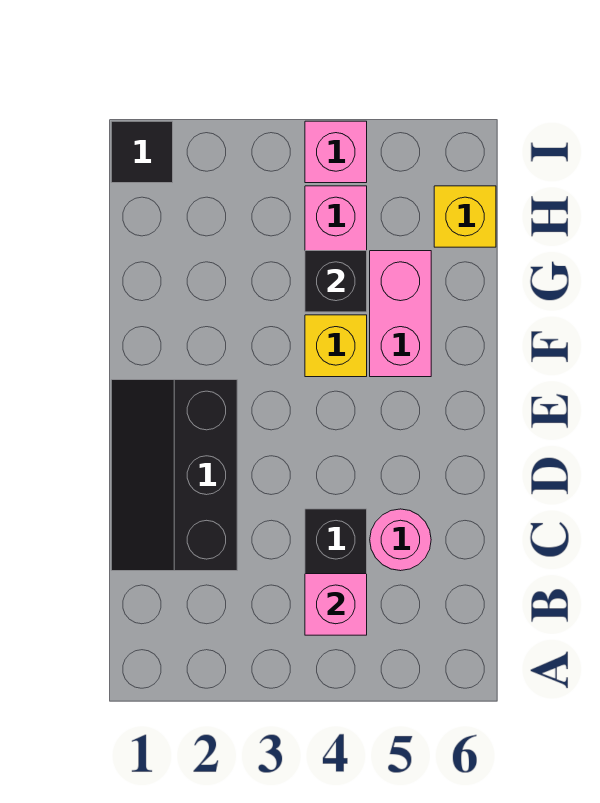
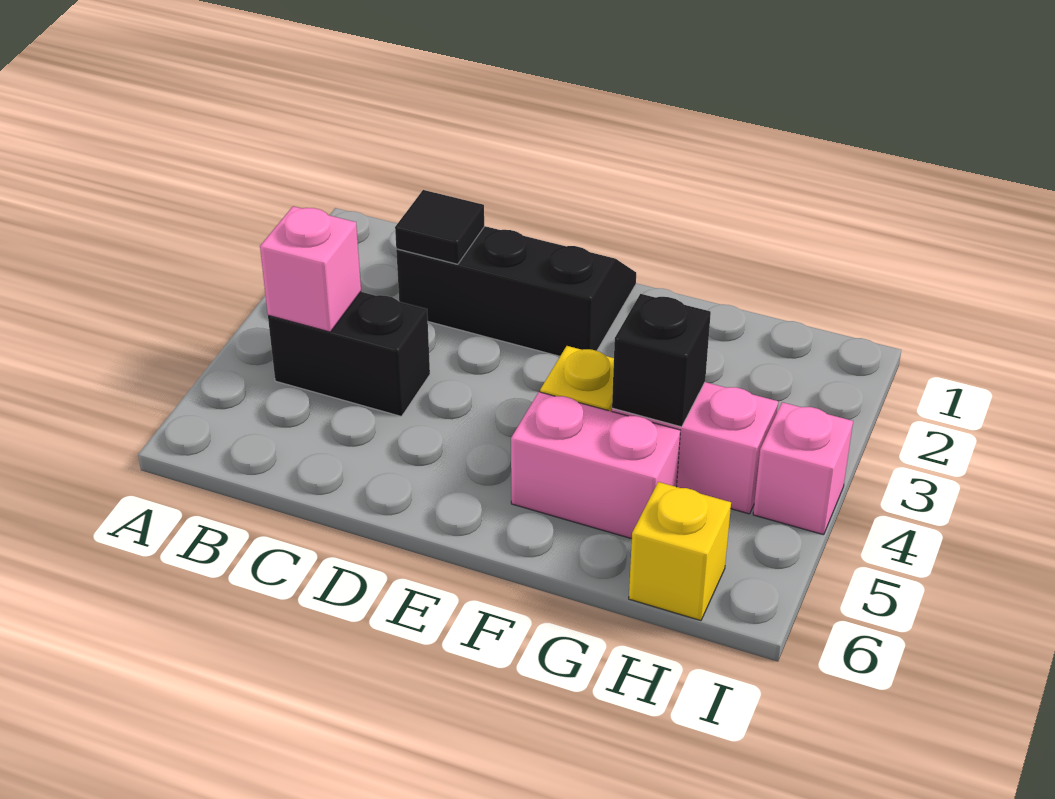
pink 1x1 round brick [370,509,431,571] -> none
black 1x1 tile [111,121,173,183] -> black 1x1 tile moved to [395,190,484,264]

